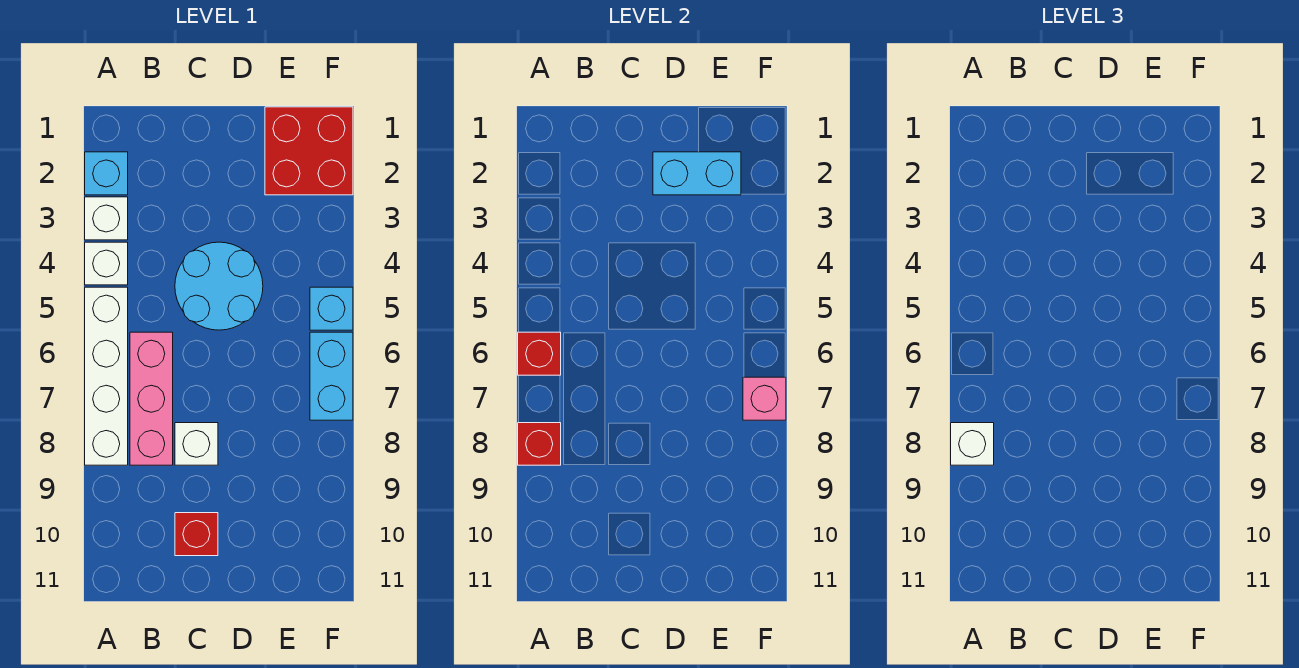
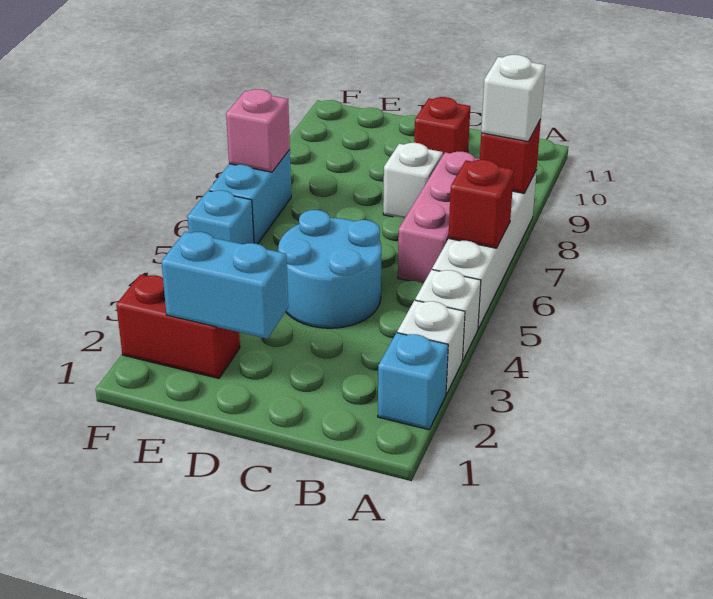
red 2x2 brick [265,107,353,195] -> red 1x2 brick [116,275,240,378]

